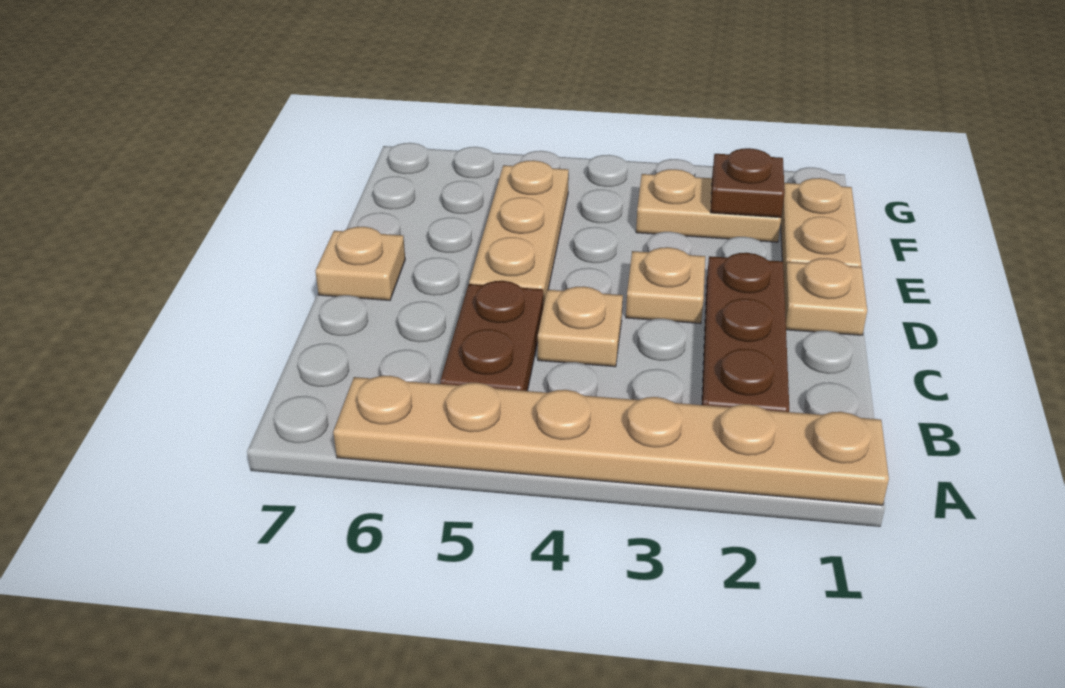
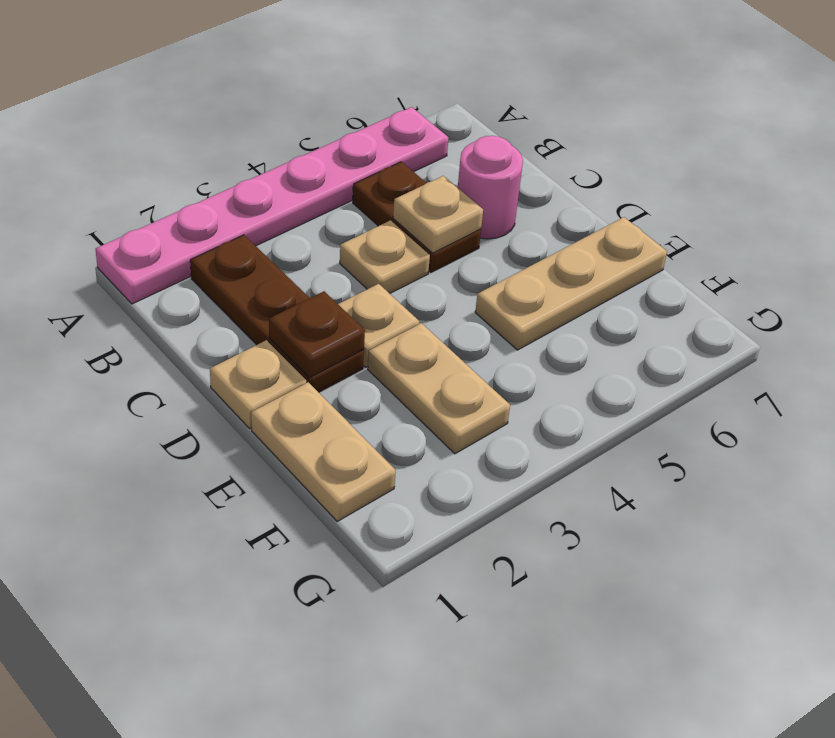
tan 1x6 plate [333,376,889,505] -> pink 1x6 plate [96,107,449,304]
none -> pink 1x1 round brick [458,136,523,239]
tan 1x3 plate [469,160,569,307] -> tan 1x3 plate turned to [475,217,667,350]
tan 1x1 plate [315,227,405,300] -> tan 1x1 plate moved to [393,176,483,253]
tan 1x2 plate [636,169,781,242] -> tan 1x2 plate turned to [368,323,510,454]
brown 1x1 plate [711,148,785,218] -> brown 1x1 plate moved to [269,291,365,378]

